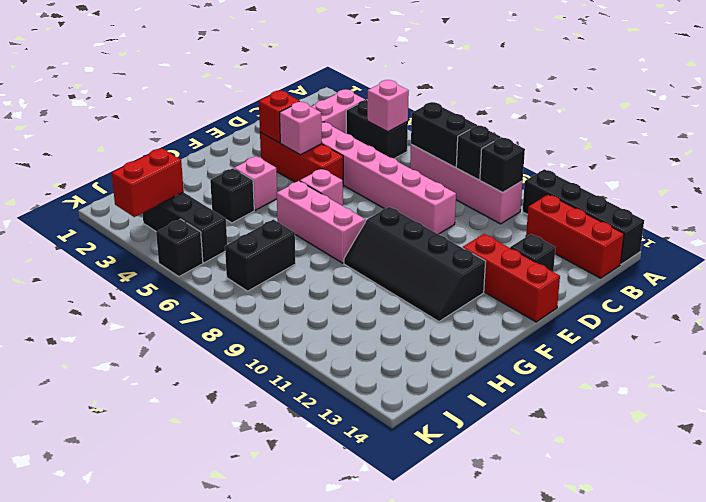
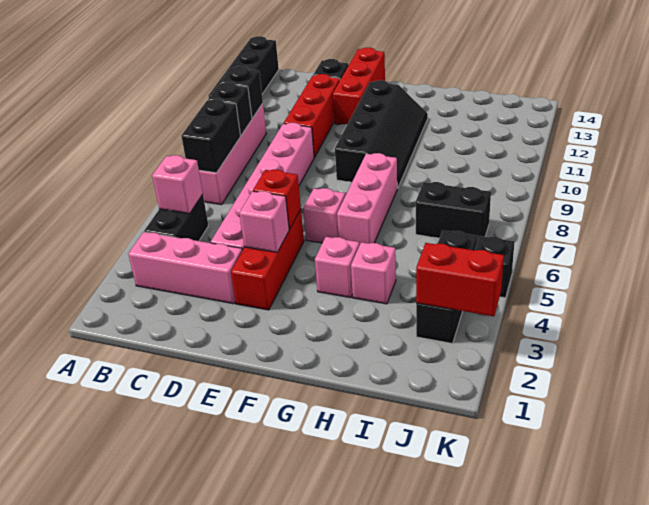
red 1x3 brick [526,194,624,278] -> red 1x3 brick moved to [284,74,340,157]
red 1x1 brick [259,91,300,143] -> red 1x1 brick moved to [253,170,301,229]
black 1x1 brick [210,168,254,223] -> pink 1x1 brick [351,242,396,304]

